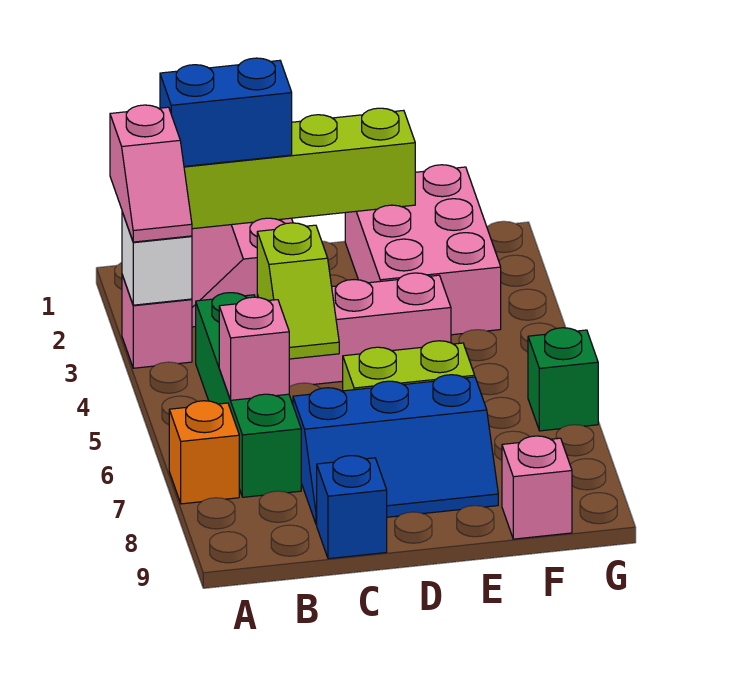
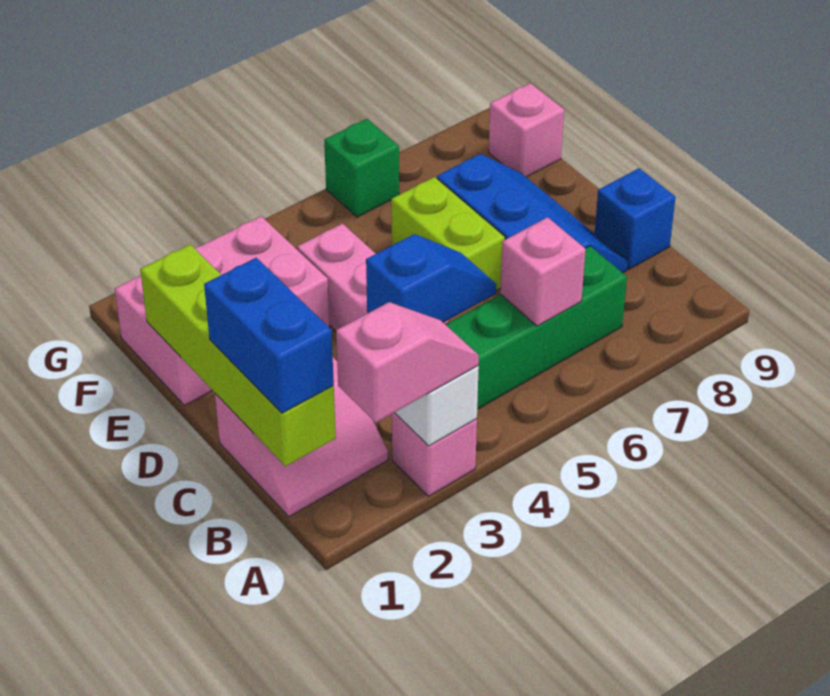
orange 1x1 brick [169,401,239,504] -> none
lime 1x2 slope [257,223,339,359] -> blue 1x2 slope [366,234,497,322]

